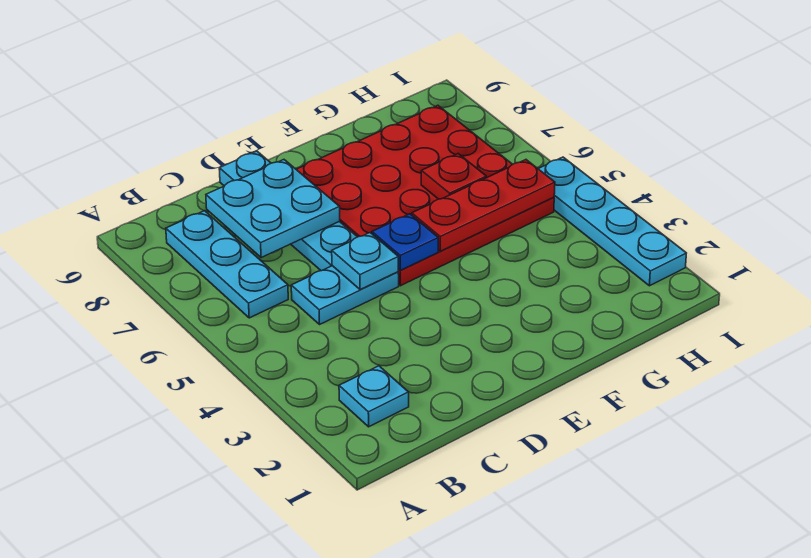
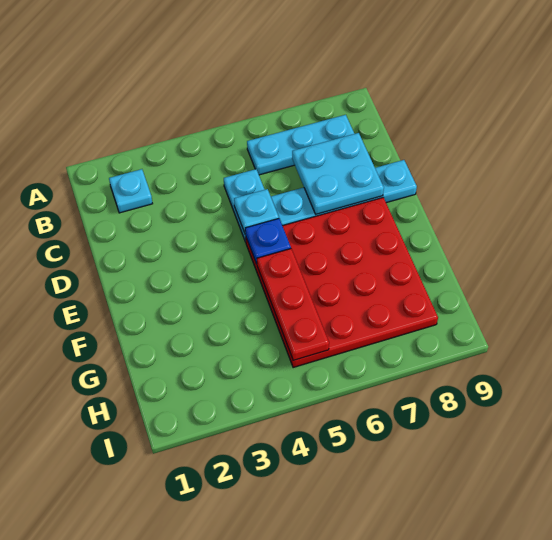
red 1x1 plate [421,154,486,199] -> none
cyan 1x4 plate [539,157,686,286] -> none

